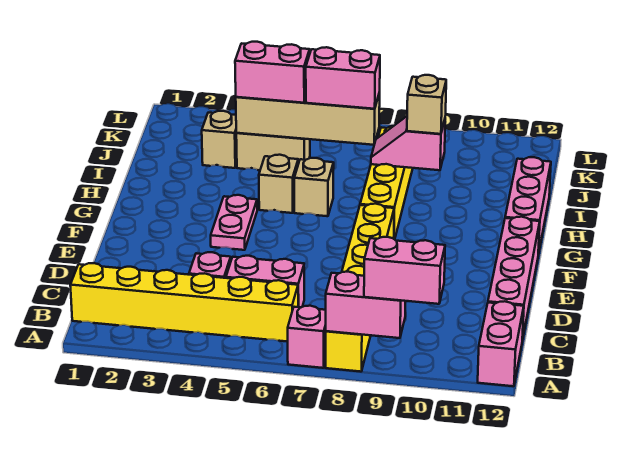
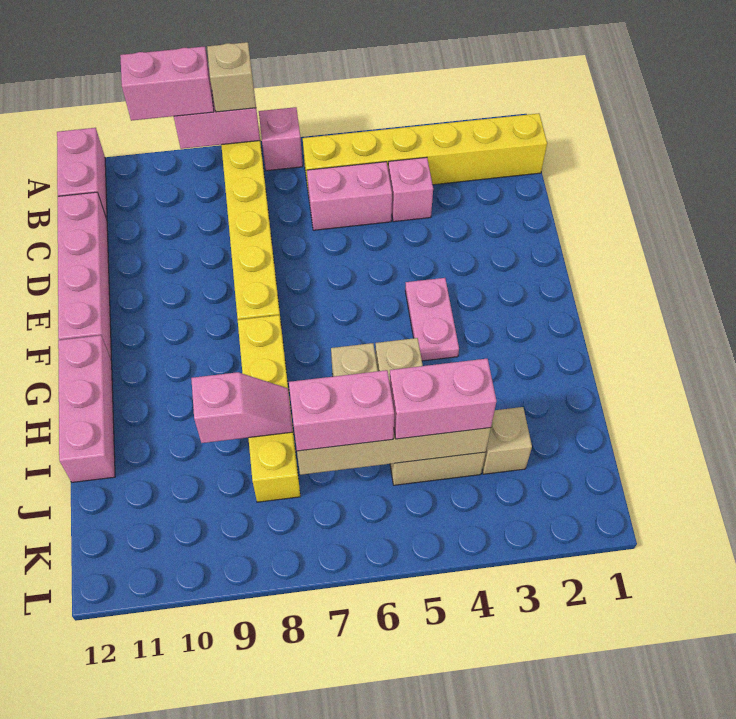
tan 1x1 brick [407,75,446,134] -> tan 1x1 brick moved to [207,42,256,112]

